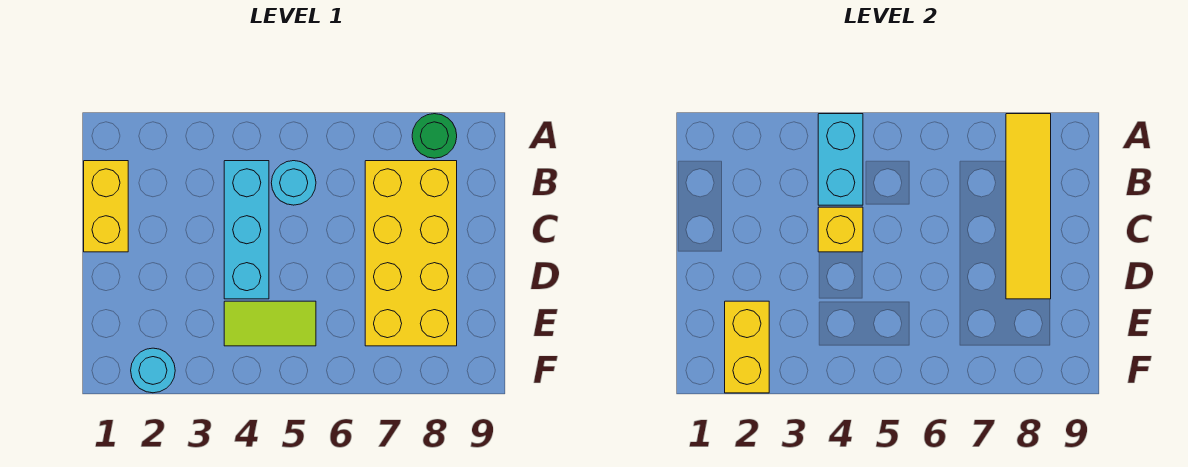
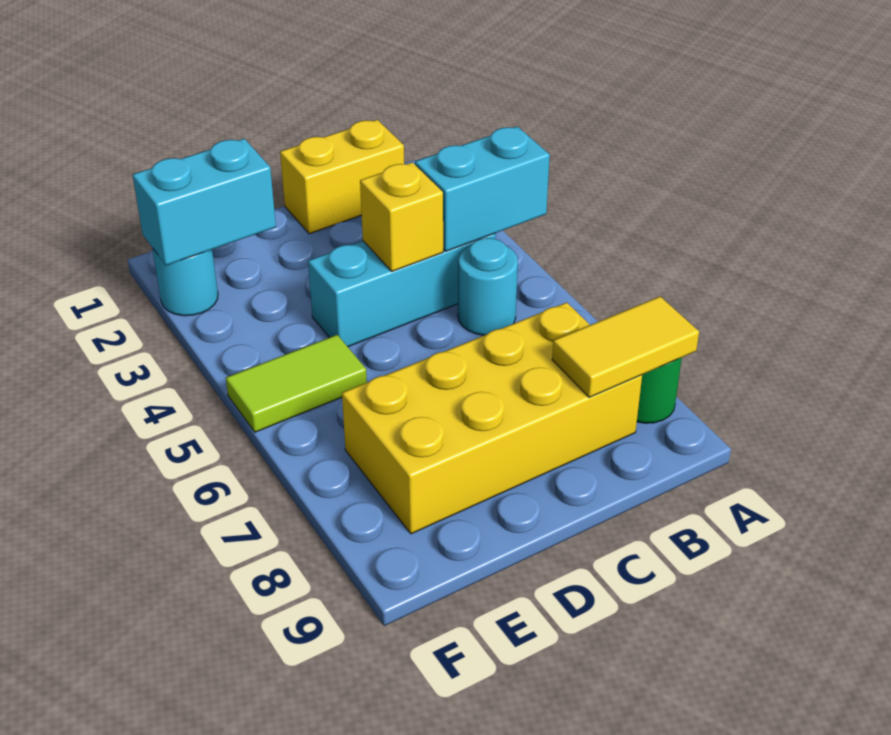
yellow 1x4 tile [1006,114,1051,299] -> yellow 1x2 tile [552,297,699,397]
yellow 1x2 brick [725,301,769,393] -> cyan 1x2 brick [133,139,276,265]
lime 1x2 tile [224,301,316,346] -> lime 1x2 tile turned to [226,335,367,432]

